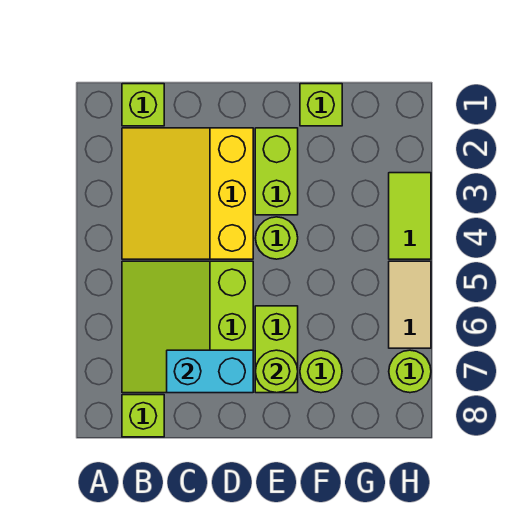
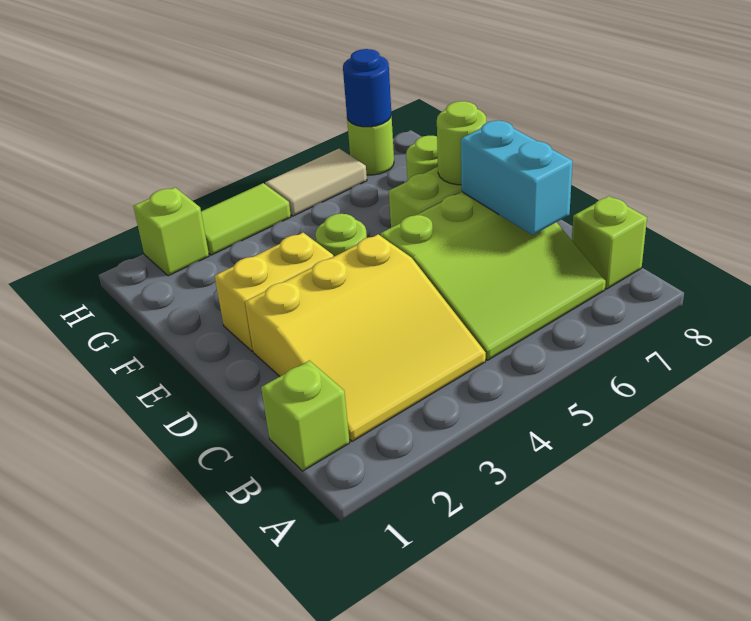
lime 1x2 brick [255,128,298,215] -> yellow 1x2 brick [215,233,334,351]
lime 1x1 brick [300,84,342,126] -> lime 1x1 brick moved to [133,187,209,276]
none -> blue 1x1 round brick [343,49,391,127]

